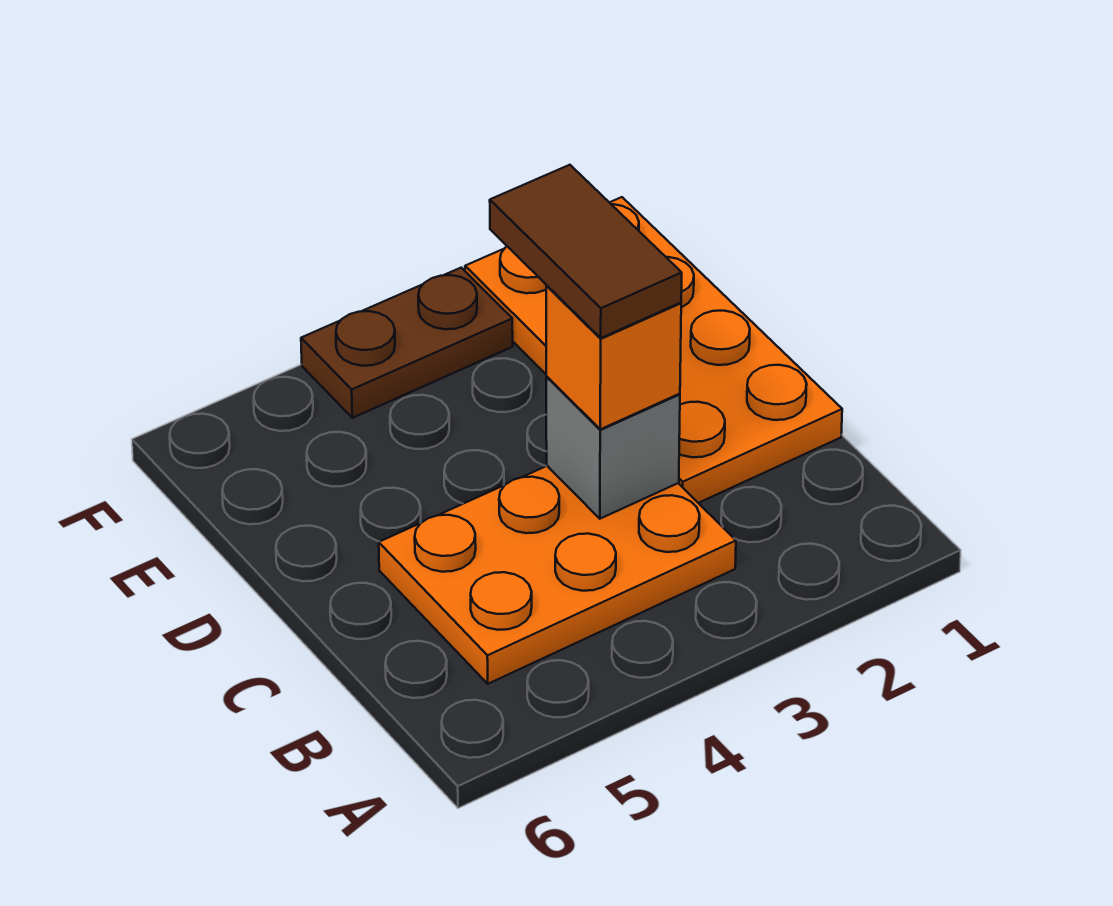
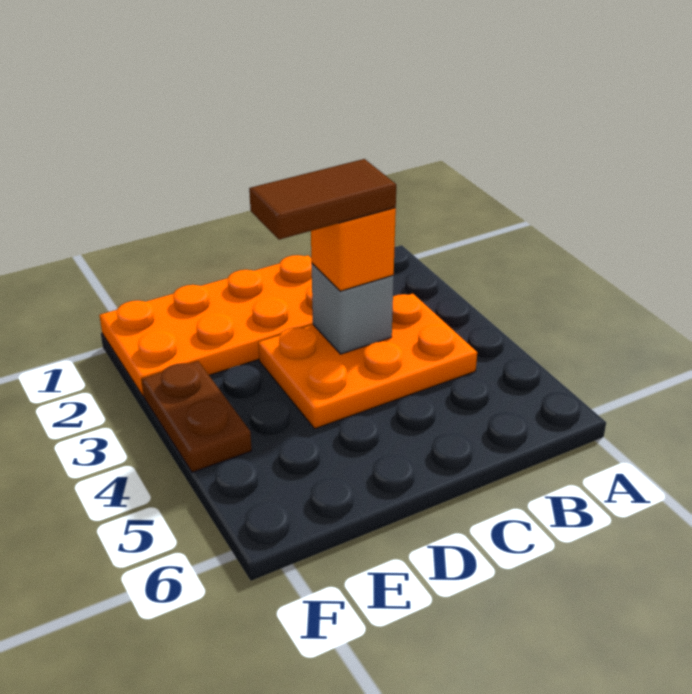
orange 2x3 plate [379,466,736,684] -> orange 2x3 plate turned to [258,294,477,429]

